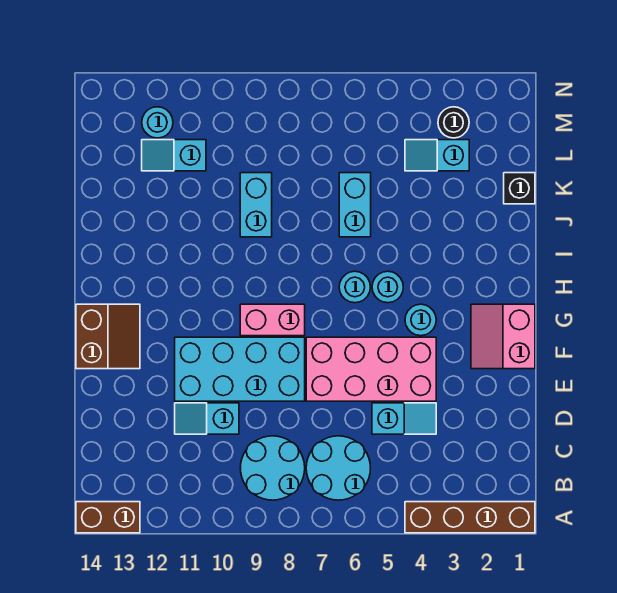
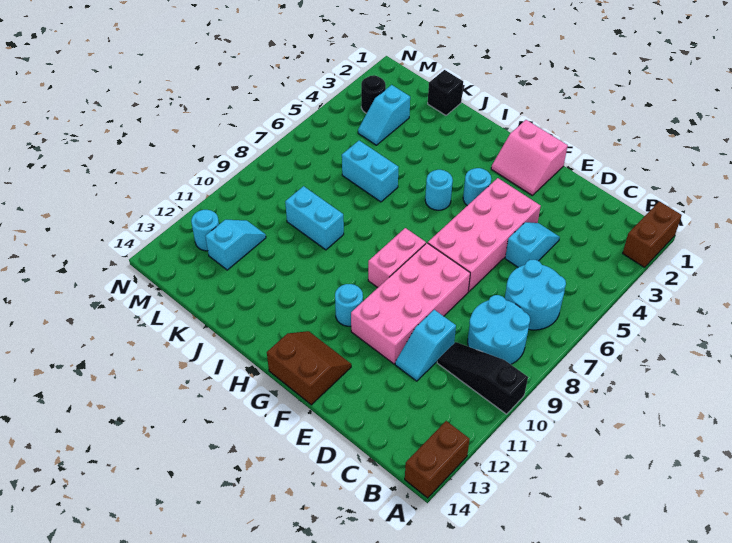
brown 1x4 brick [405,502,535,533] -> brown 1x2 brick [623,201,682,267]
none -> black 1x3 slope [437,342,528,414]
cyan 2x4 brick [175,337,305,401] -> pink 2x4 brick [351,243,470,364]
cyan 1x1 round brick [339,271,370,303] -> cyan 1x1 round brick moved to [335,284,363,326]
cyan 1x2 slope [142,140,206,171] -> cyan 1x2 slope turned to [205,220,266,270]

